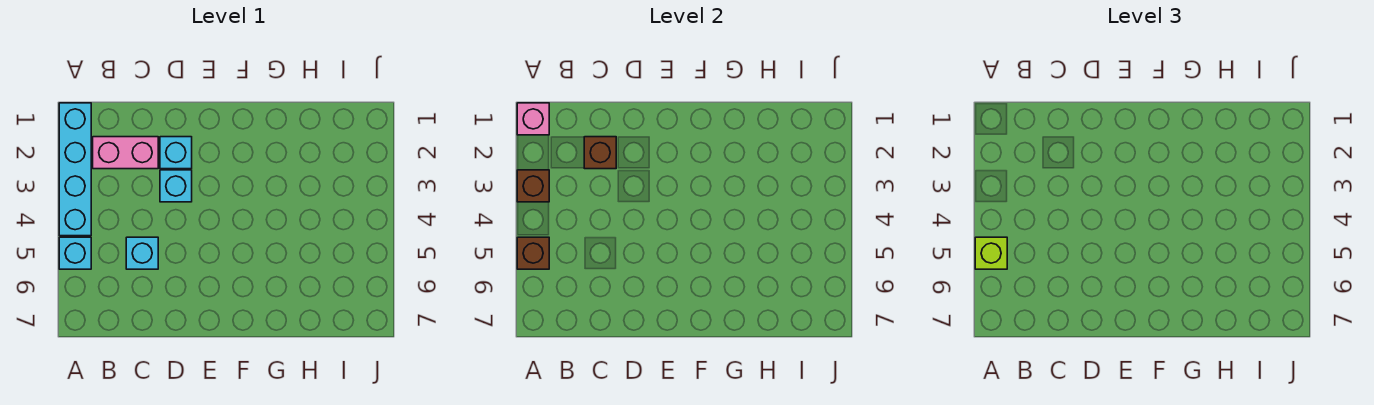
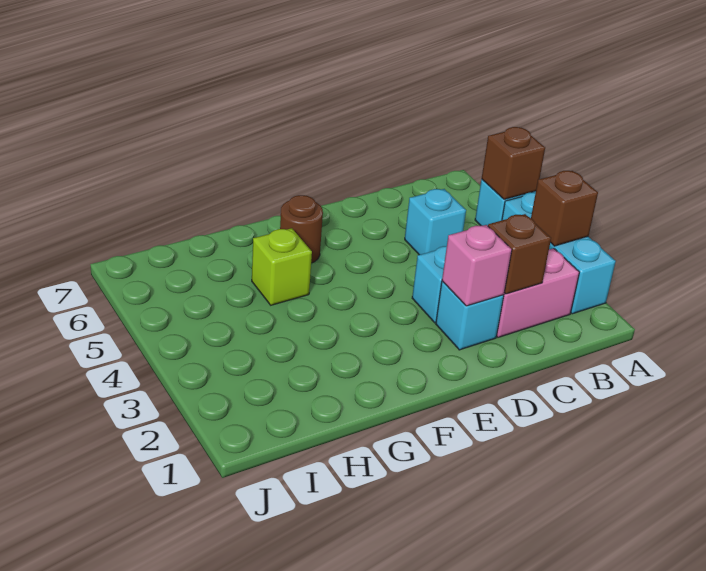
cyan 1x4 brick [59,103,91,236] -> cyan 1x3 brick [502,192,616,314]
pink 1x1 brick [517,103,549,135] -> pink 1x1 brick moved to [442,225,512,306]
lime 1x1 brick [975,237,1007,269] -> lime 1x1 brick moved to [252,228,312,305]
none -> brown 1x1 round brick [280,195,323,263]

